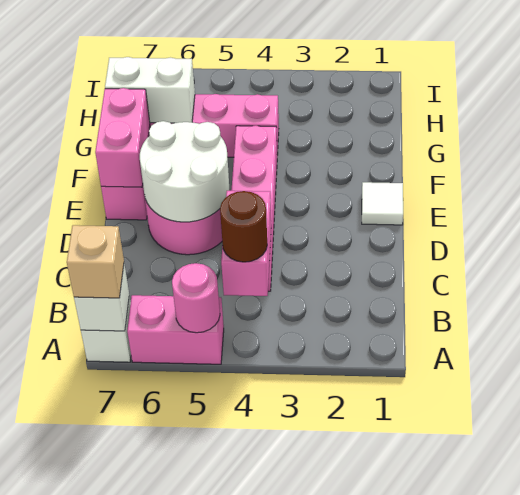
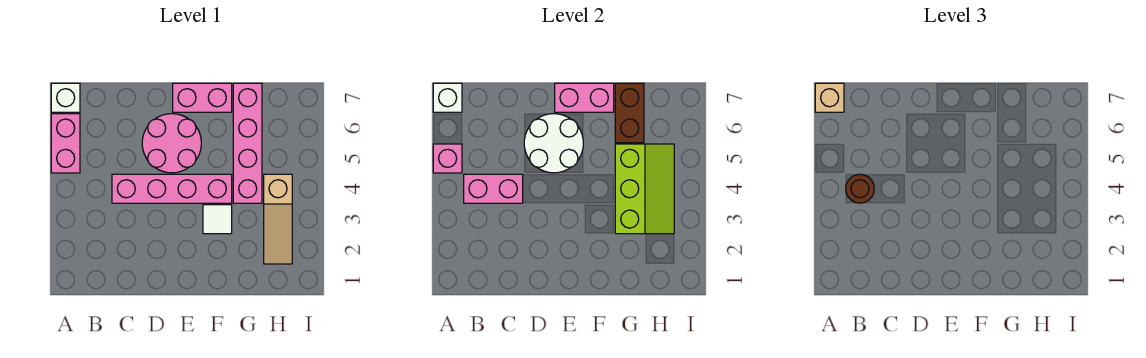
pink 1x1 round brick [172,263,220,333] -> pink 1x1 brick [433,144,462,173]
white 1x1 tile [362,182,403,225] -> white 1x1 tile moved to [203,205,232,234]
none -> lime 2x3 slope [615,144,674,234]
white 1x2 brick [105,57,195,123] -> brown 1x2 brick [615,83,644,143]
none -> tan 1x3 slope [264,174,292,264]

